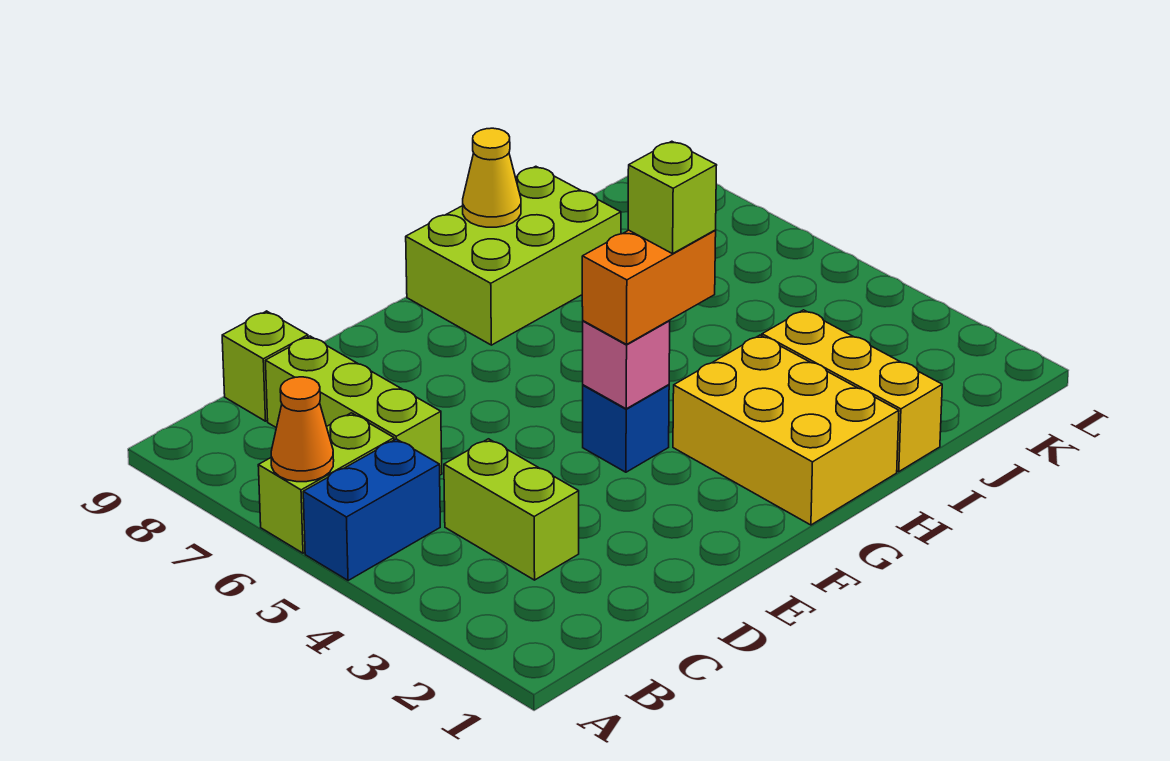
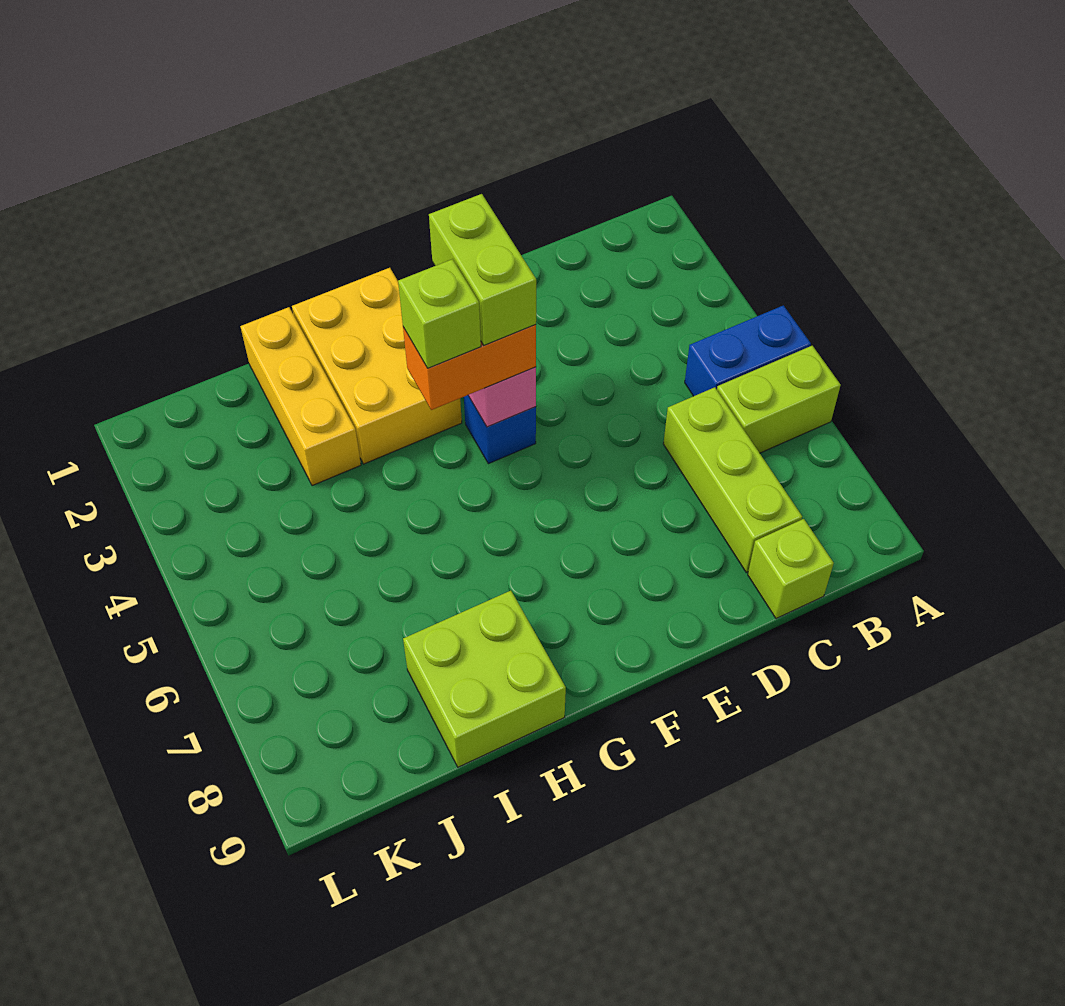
orange 1x1 cone [271,377,334,482] -> none
lime 1x2 brick [444,439,579,580] -> lime 1x2 brick moved to [429,194,536,345]
lime 2x3 brick [406,166,621,345] -> lime 2x2 brick [403,591,566,767]
yellow 1x1 cone [463,128,521,227] -> none

